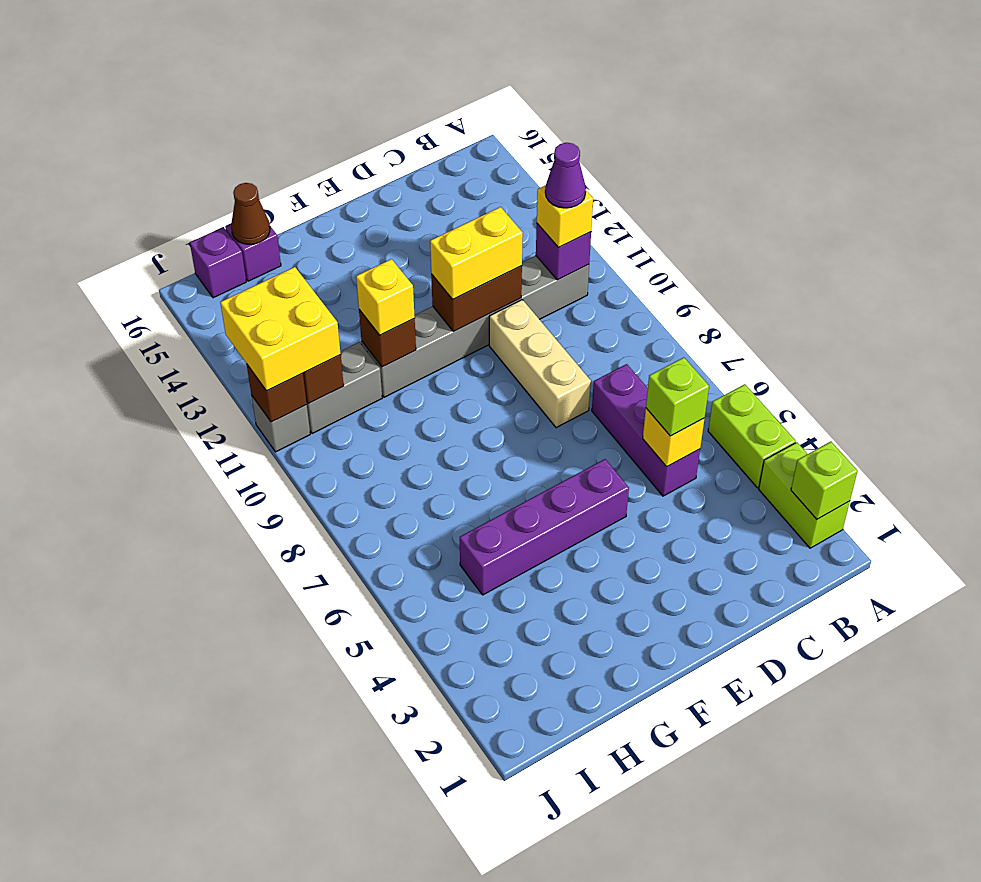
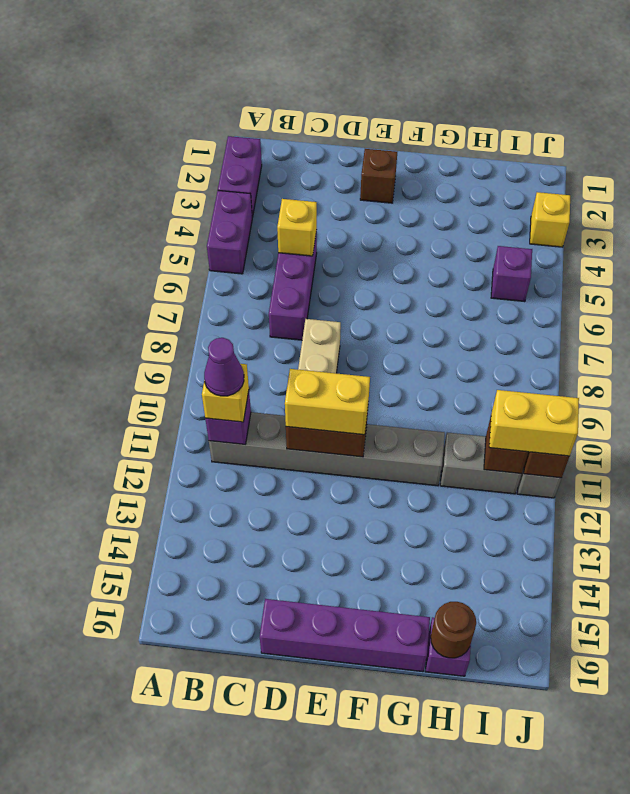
lime 1x2 brick [759,442,850,548] -> purple 1x2 brick [218,136,262,217]
lime 1x1 brick [791,441,858,519] -> none
lime 1x2 brick [708,384,796,488] -> purple 1x2 brick [207,191,252,274]
lime 1x1 brick [646,357,709,436] -> none
purple 1x4 brick [460,459,629,595] -> purple 1x4 brick moved to [260,599,430,672]
brown 1x1 brick [359,310,416,367] -> brown 1x1 brick moved to [360,149,397,203]
yellow 1x1 brick [356,259,415,335] -> yellow 1x1 brick moved to [530,192,570,247]
brown 1x1 cone [231,183,270,244] -> brown 1x1 round brick [431,602,476,658]
yellow 2x2 brick [220,267,341,391] -> yellow 1x2 brick [489,390,579,456]
purple 1x1 brick [190,227,246,298] -> purple 1x1 brick moved to [491,246,532,302]

